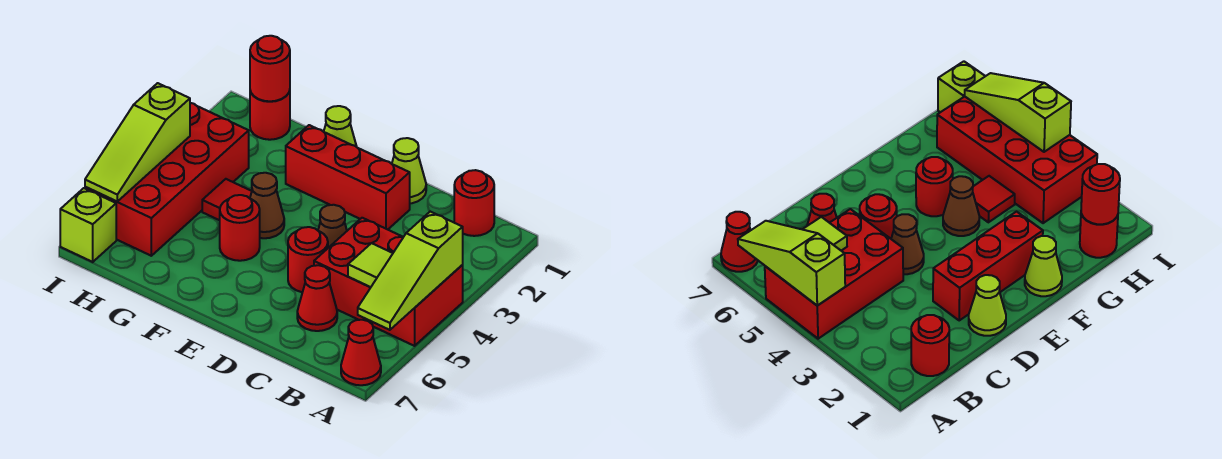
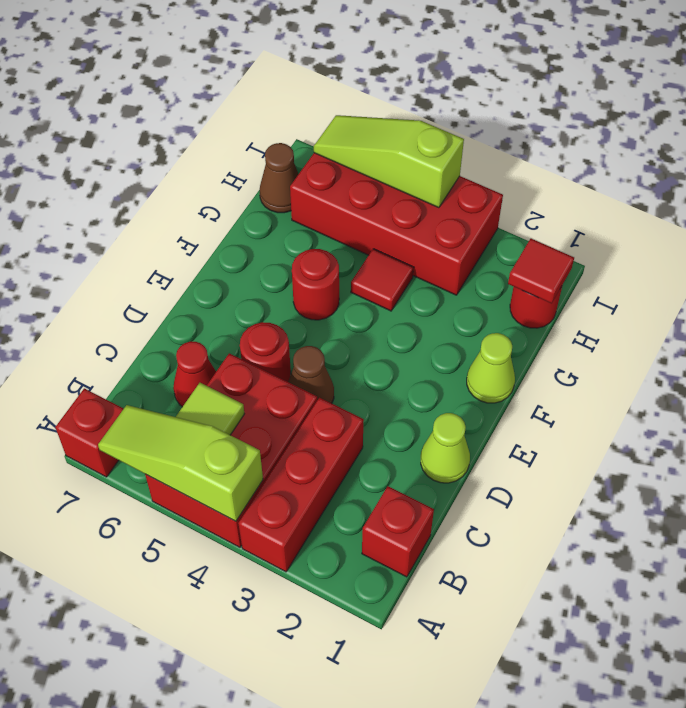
red 1x1 cone [341,320,381,385] -> red 1x1 brick [56,388,124,477]
red 1x1 round brick [454,170,494,236] -> red 1x1 brick [362,486,434,577]
red 1x3 brick [286,125,410,230] -> red 1x3 brick moved to [238,398,364,572]
brown 1x1 cone [250,173,284,238] -> brown 1x1 cone moved to [260,143,298,213]
red 1x1 round brick [250,36,290,101] -> red 1x1 tile [508,239,574,303]
lime 1x1 brick [60,188,116,262] -> none

